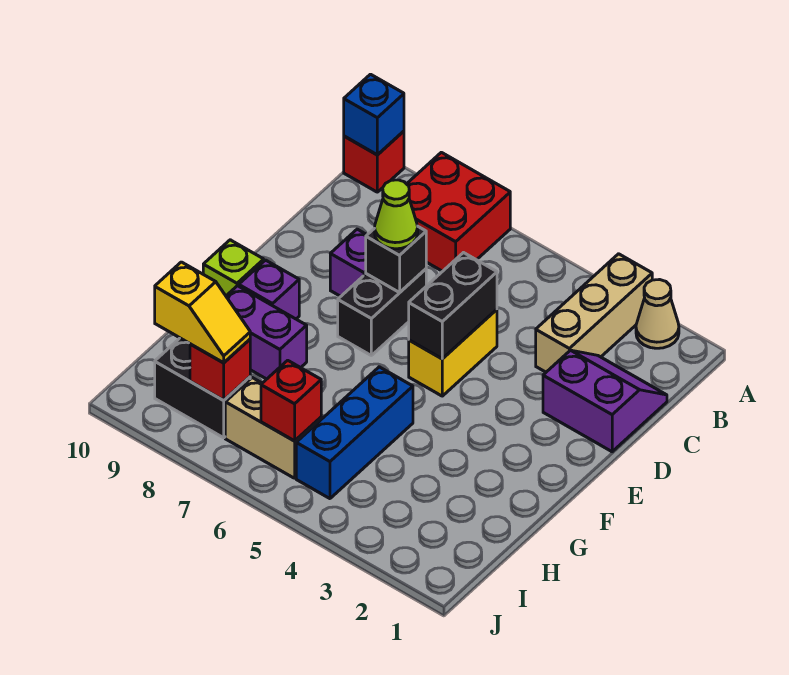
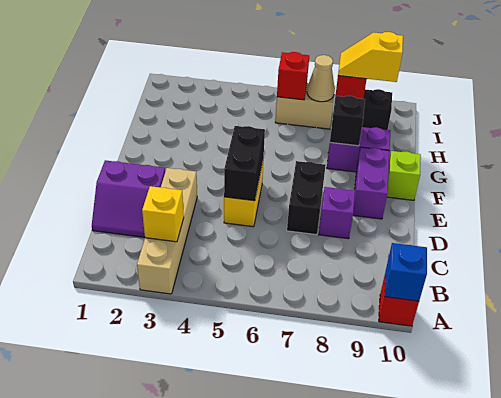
tan 1x1 cone [636,280,679,348] -> tan 1x1 cone moved to [307,55,335,102]
tan 1x3 brick [536,254,652,372] -> tan 1x4 brick [137,168,197,294]
red 2x2 brick [407,152,510,271] -> none
none -> yellow 1x1 brick [142,186,184,242]
black 1x1 brick [366,226,426,292] -> black 1x1 brick moved to [330,96,365,146]
lime 1x1 cone [375,180,418,249] -> none
purple 1x1 brick [239,260,299,319] -> purple 1x2 brick [353,147,390,219]
blue 1x3 brick [296,367,413,499] -> none

